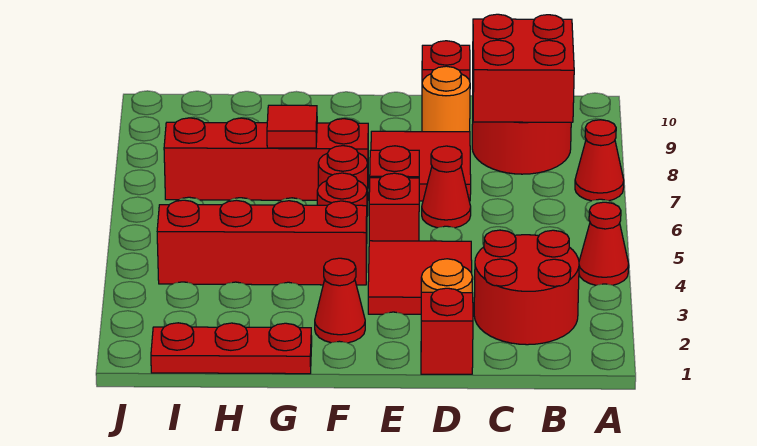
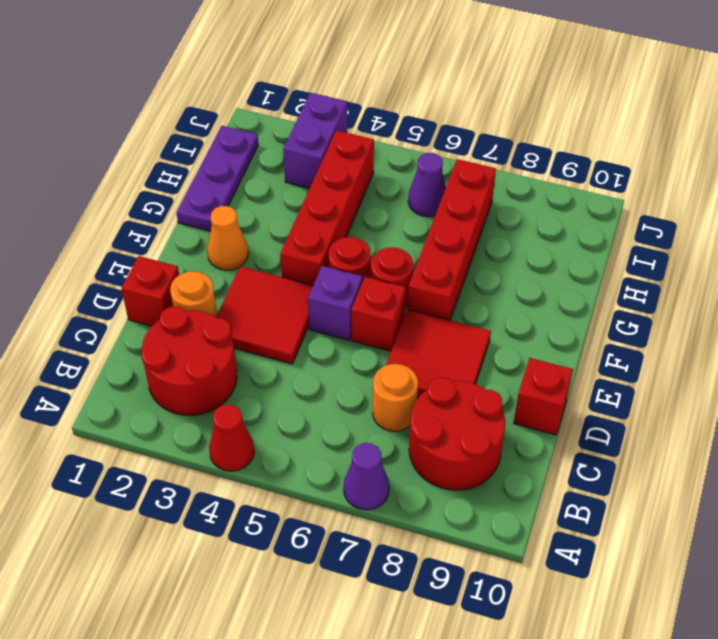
red 1x1 cone [575,120,624,201] -> purple 1x1 cone [344,443,389,510]
red 2x2 brick [473,14,574,122] -> none
red 1x1 cone [422,146,471,228] -> none
orange 1x1 round brick [422,66,470,132] -> orange 1x1 round brick moved to [373,364,418,431]
red 1x1 brick [369,173,419,241] -> purple 1x1 brick [308,266,363,340]
red 1x1 cone [315,258,365,343] -> orange 1x1 cone [207,206,248,270]
red 1x3 plate [151,323,312,374] -> purple 1x3 plate [177,126,258,231]
red 1x1 tile [267,105,317,148] -> none
none -> purple 1x2 brick [283,93,347,188]
none -> purple 1x1 cone [408,153,446,217]

